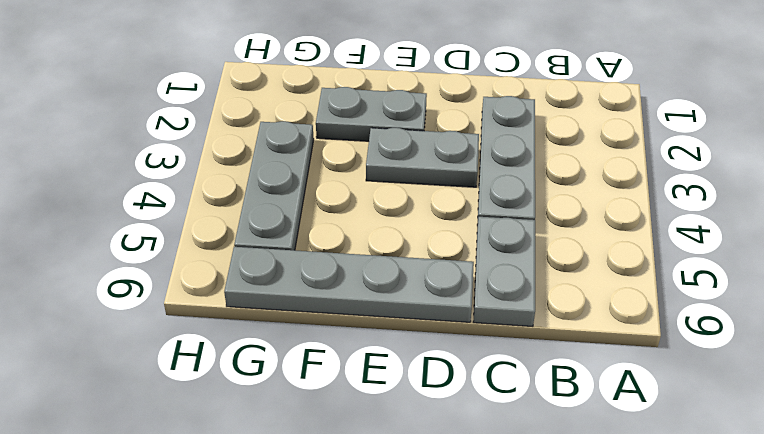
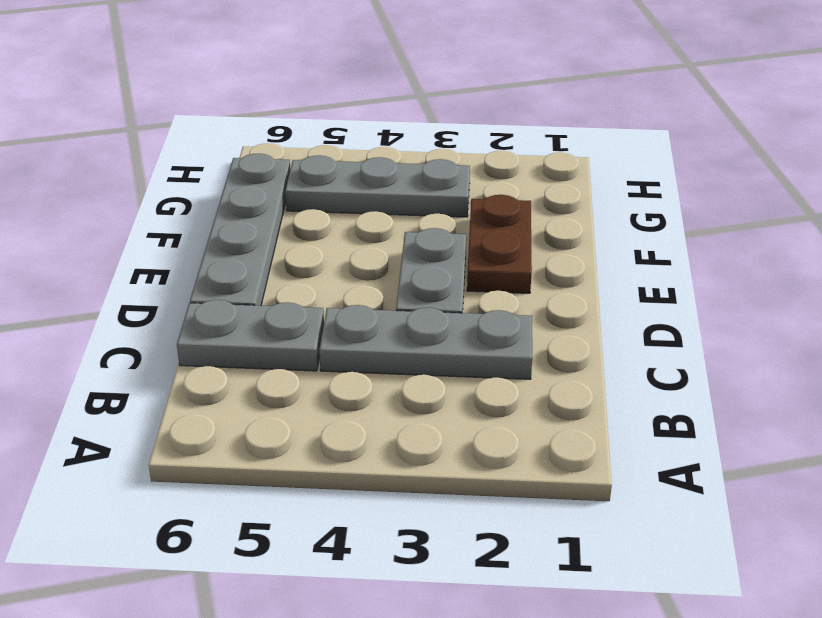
grey 1x2 plate [316,87,427,141] -> brown 1x2 plate [467,195,532,293]

